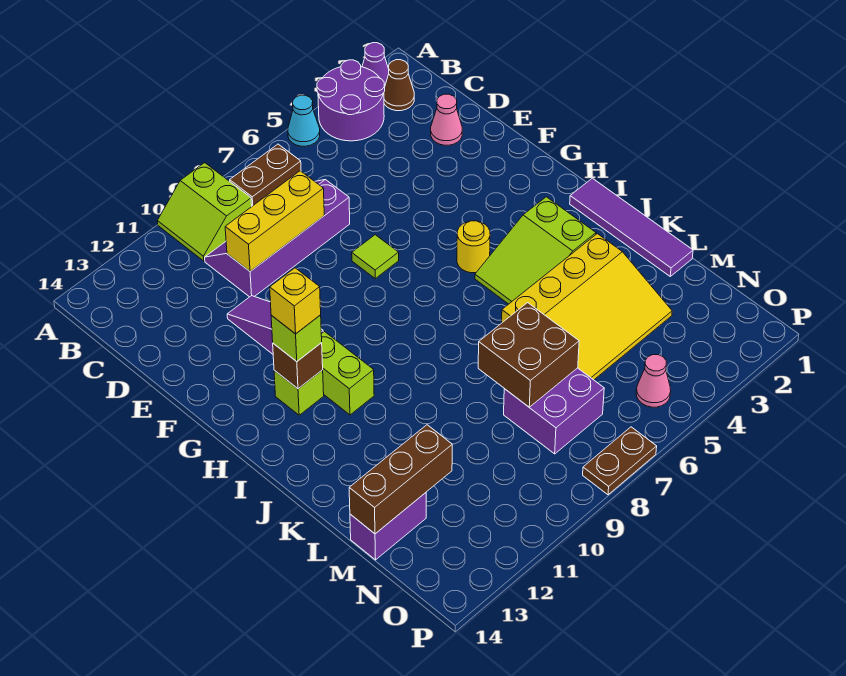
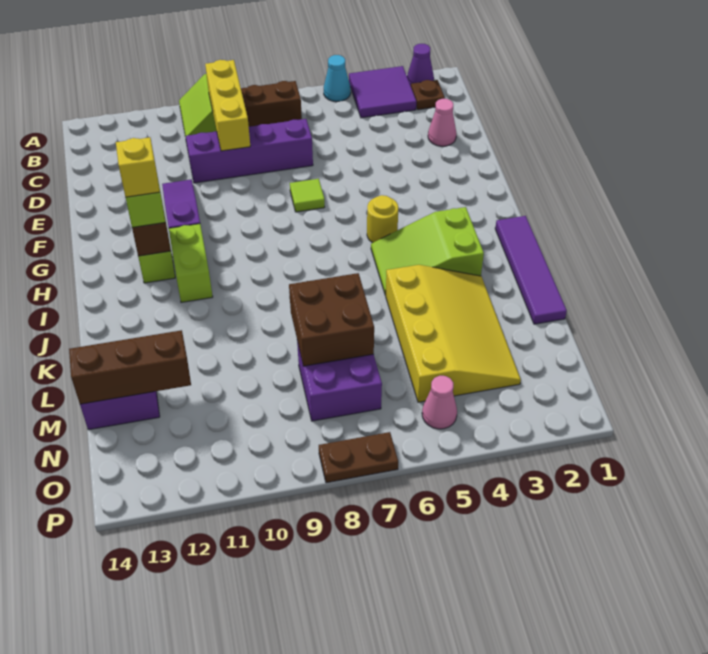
purple 2x2 round brick [317,60,385,141] -> purple 2x2 tile [349,66,416,118]
brown 1x1 cone [384,60,414,111] -> brown 1x1 plate [411,80,445,110]
yellow 1x3 brick [225,171,324,271] -> yellow 1x3 brick turned to [205,60,250,151]
yellow 3x4 slope [502,234,672,380] -> yellow 3x4 slope turned to [385,265,521,402]

